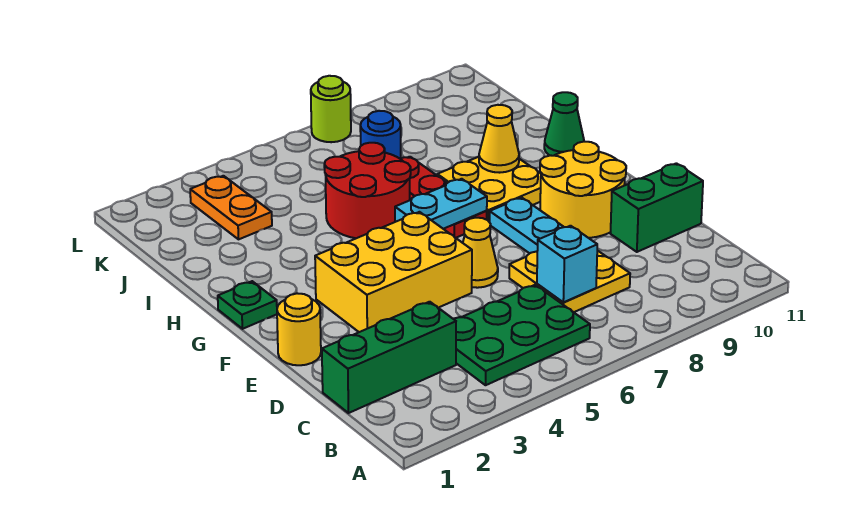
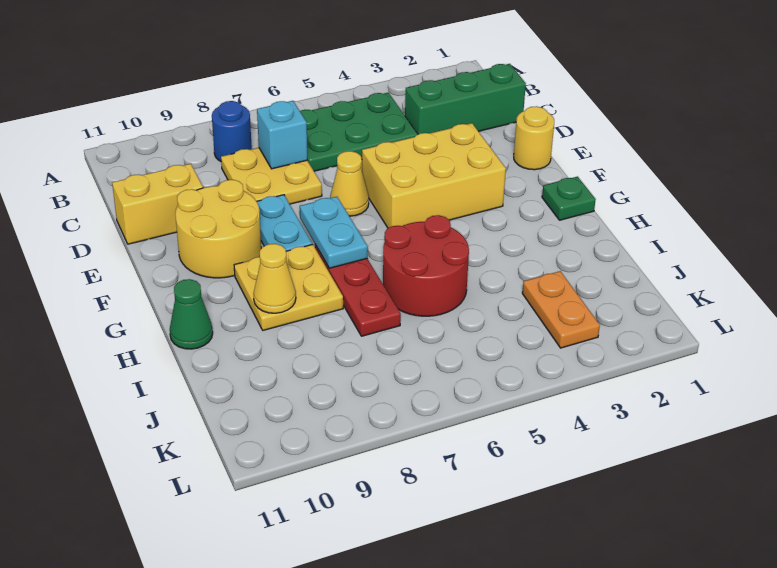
green 1x2 brick [611,163,703,252] -> yellow 1x2 brick [112,164,203,244]
cyan 1x2 plate [395,179,487,229] -> cyan 1x2 plate turned to [300,197,368,268]
blue 1x1 round brick [360,111,401,158] -> blue 1x1 round brick moved to [212,101,252,161]
lime 1x1 round brick [311,76,351,142] -> none

